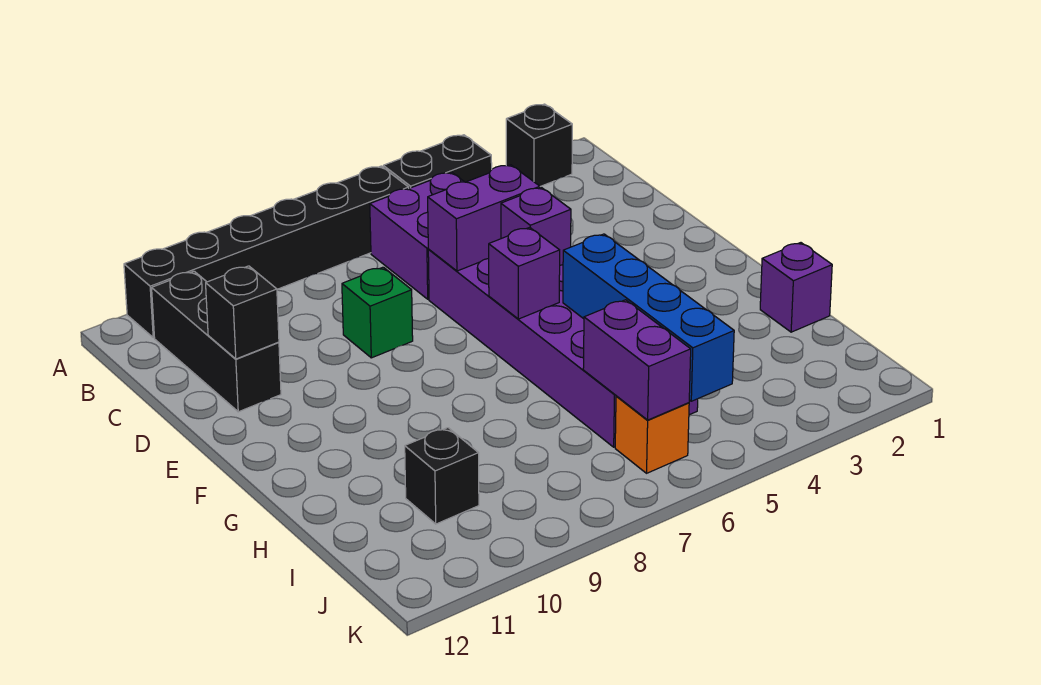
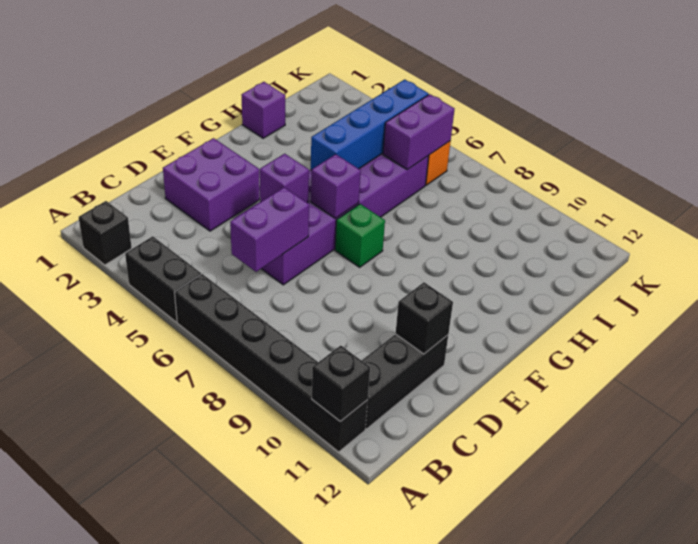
purple 2x2 brick [370,172,464,299] -> purple 2x2 brick moved to [163,138,260,231]
purple 1x2 brick [428,165,540,271] -> purple 1x2 brick turned to [230,187,309,272]
green 1x1 brick [342,267,413,358] -> green 1x1 brick moved to [335,204,385,267]
black 1x1 brick [405,428,479,524] -> black 1x1 brick moved to [312,346,370,421]

